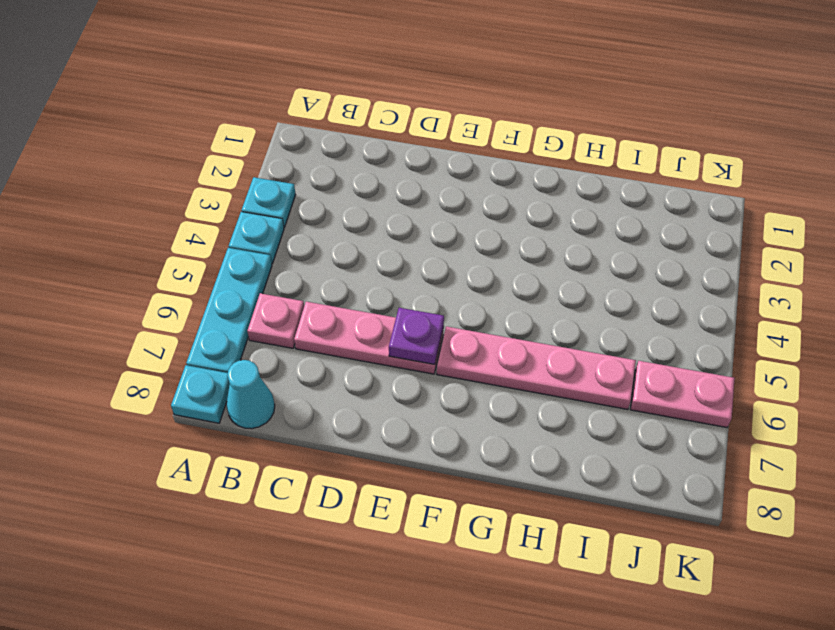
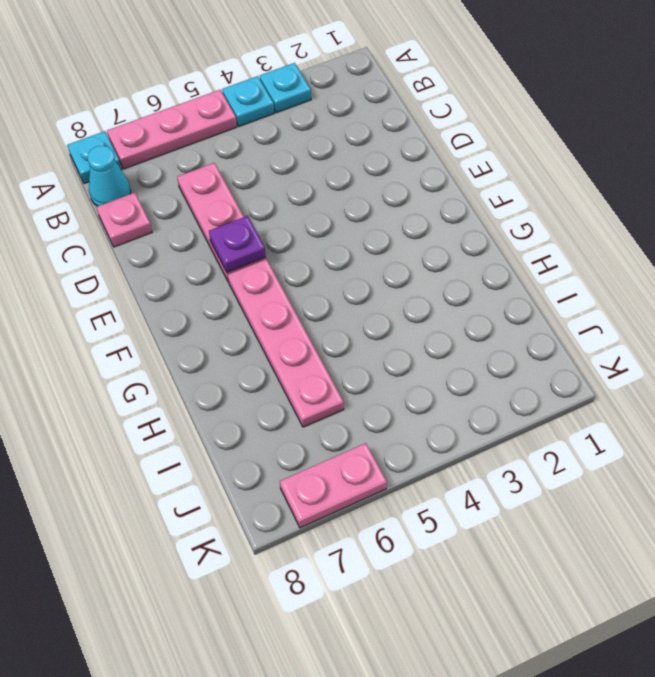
cyan 1x3 plate [186,248,272,373] -> pink 1x3 plate [107,90,237,169]
pink 1x1 plate [247,293,304,348] -> pink 1x1 plate moved to [97,193,152,247]
pink 1x2 plate [630,361,735,428] -> pink 1x2 plate turned to [280,443,387,528]

